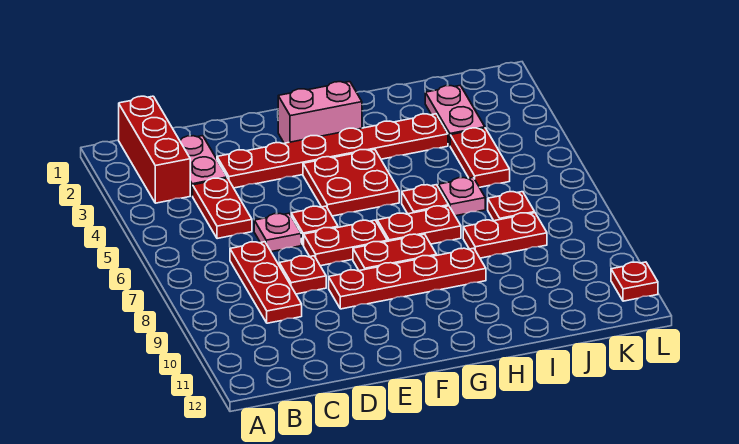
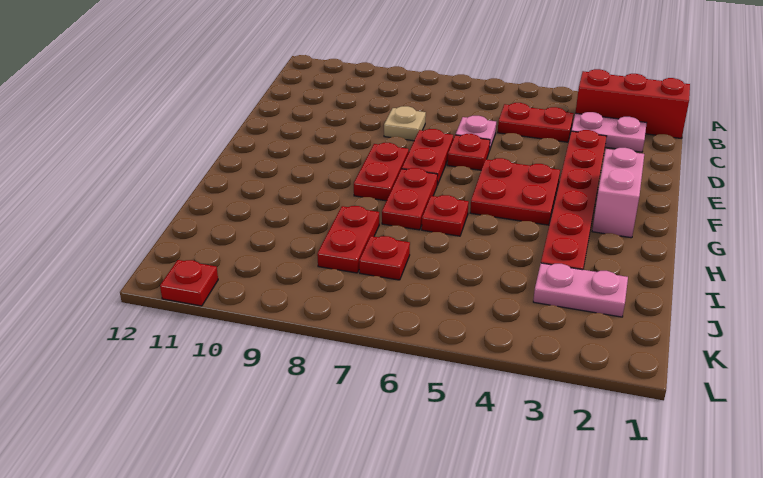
red 1x3 plate [230,242,302,323] -> none
red 1x1 plate [279,256,326,294] -> tan 1x1 plate [384,106,426,141]
red 1x4 plate [329,248,486,309] -> none
pink 1x1 plate [438,178,485,216] -> none
red 1x2 plate [450,128,510,187] -> none

